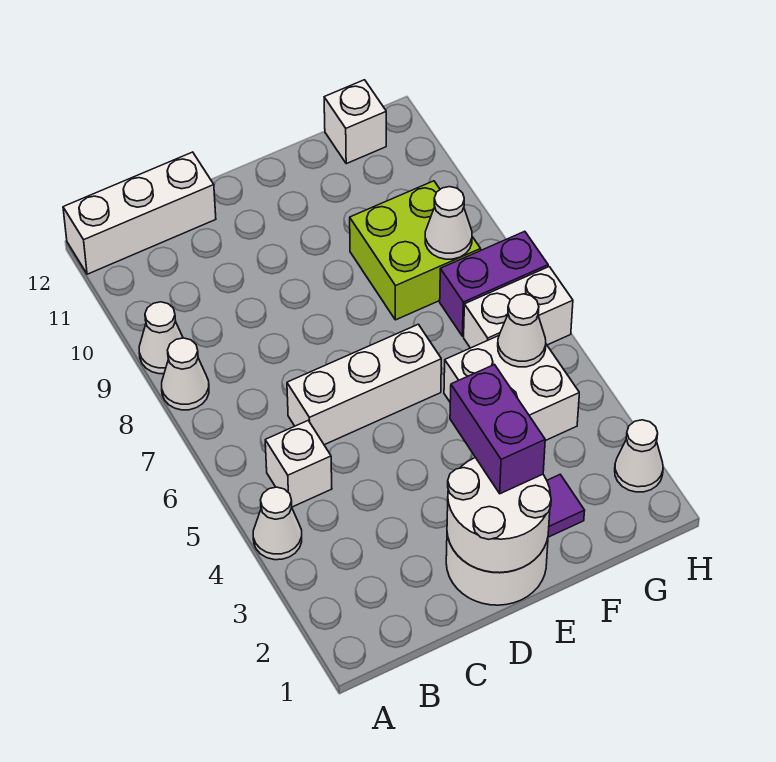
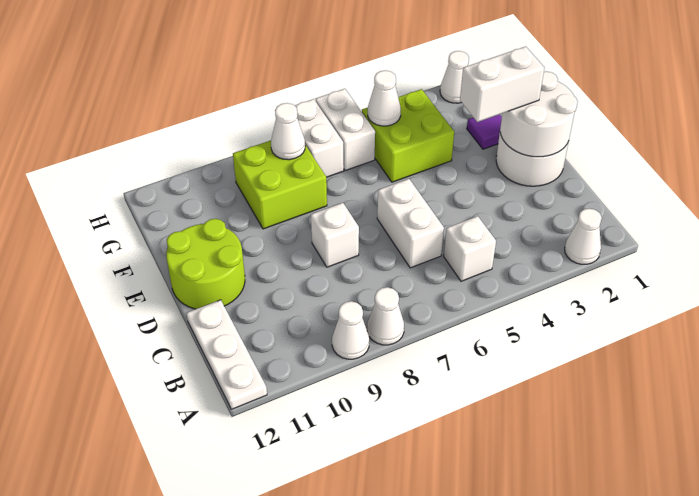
white 1x1 cone [253,487,302,560] -> white 1x1 cone moved to [565,209,602,264]
white 1x3 brick [63,152,216,274] -> white 1x3 plate [186,300,267,409]
white 1x3 brick [287,324,441,445] -> white 1x2 brick [377,179,444,268]
none -> lime 2x2 round brick [166,219,245,309]
purple 1x2 brick [450,365,545,494] -> white 1x2 brick [460,47,544,122]
white 2x2 brick [444,336,579,441] -> lime 2x2 brick [362,89,454,182]
purple 1x2 brick [440,231,548,336] -> white 1x2 brick [295,99,344,177]
white 1x1 brick [324,80,386,164] -> white 1x1 brick moved to [311,203,359,267]

